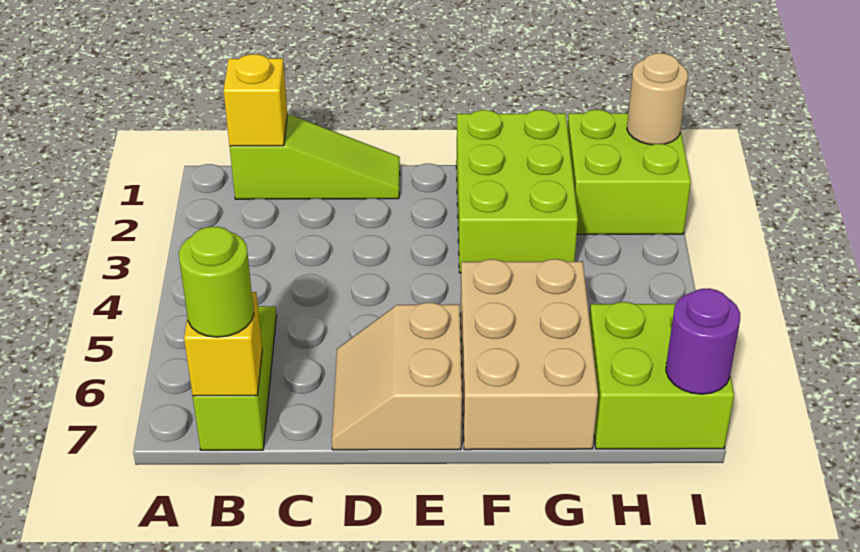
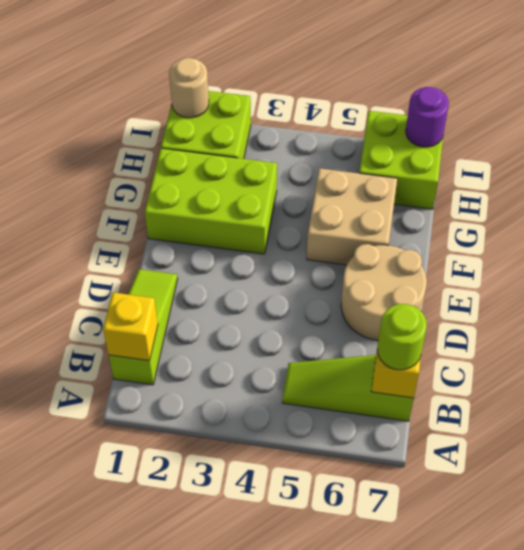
tan 2x2 slope [332,303,462,450] -> tan 2x2 round brick [341,244,427,341]
tan 2x3 brick [460,259,598,450] -> tan 2x2 brick [307,168,397,265]

